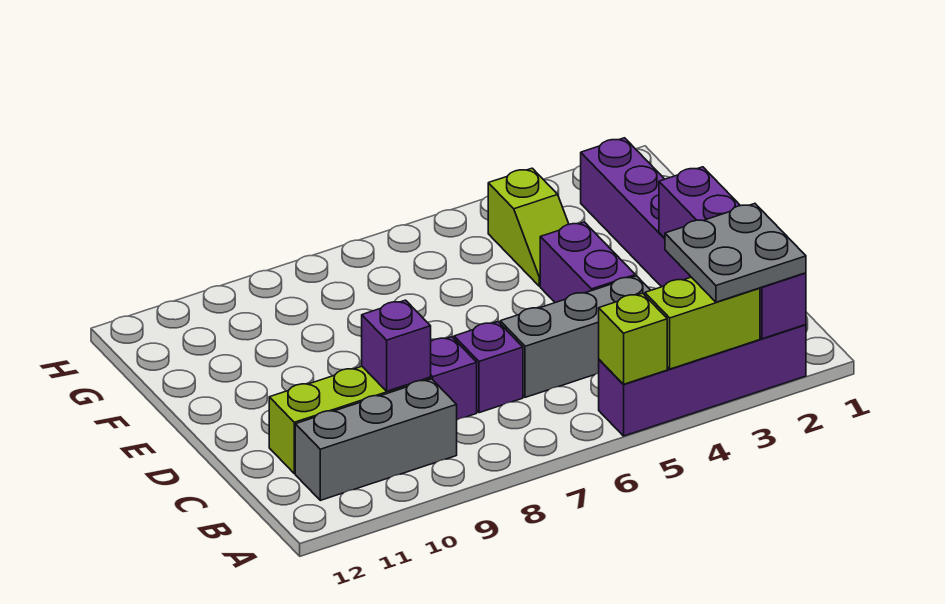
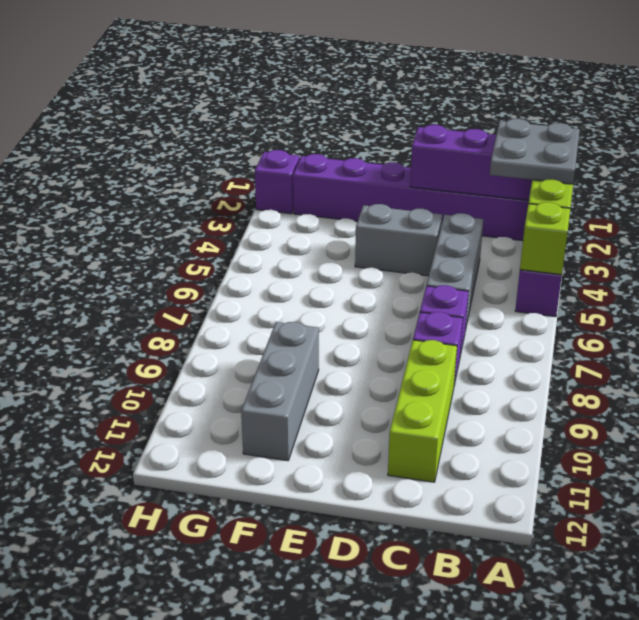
grey 1x3 brick [295,379,457,500] -> grey 1x3 brick moved to [241,322,319,461]
purple 1x1 brick [362,300,431,391] -> purple 1x1 brick moved to [255,150,299,214]
purple 1x2 brick [540,222,635,303] -> grey 1x2 brick [355,204,442,276]
lime 1x2 slope [488,168,569,286] -> none

